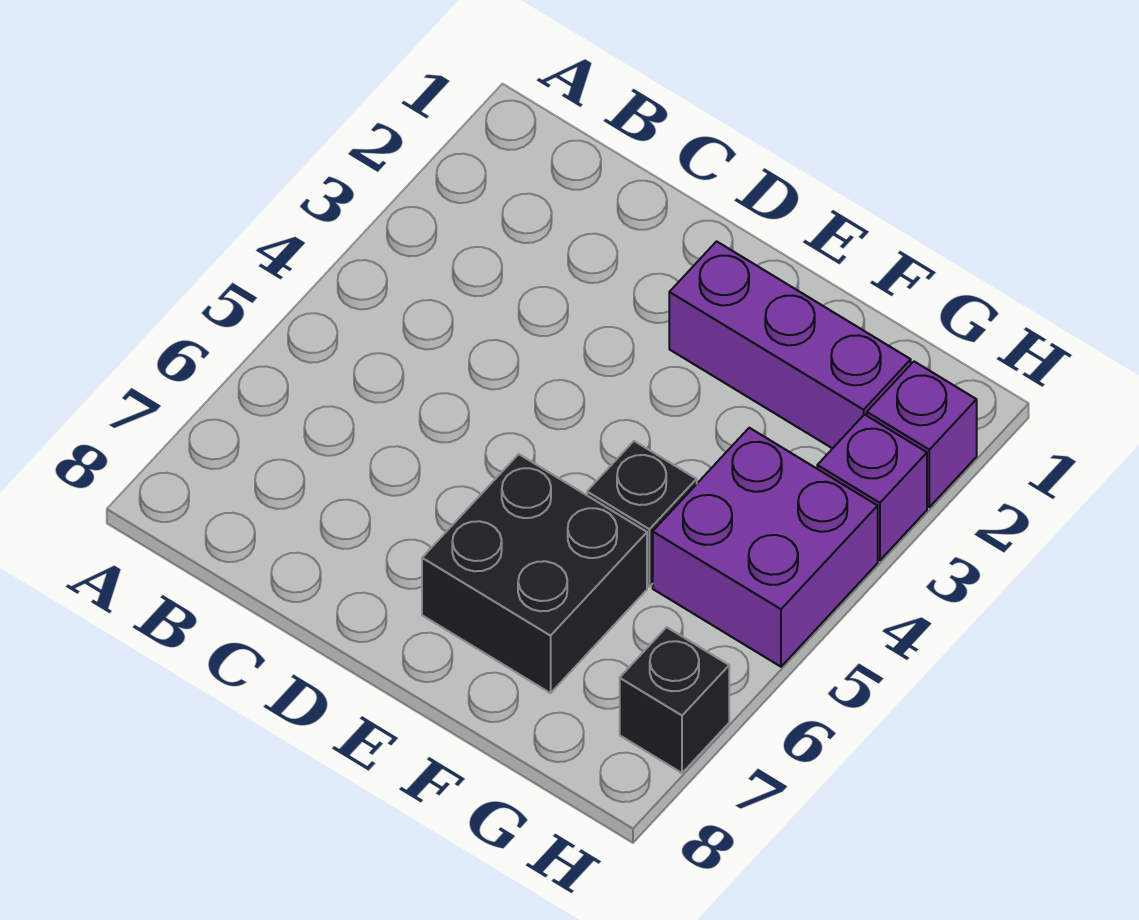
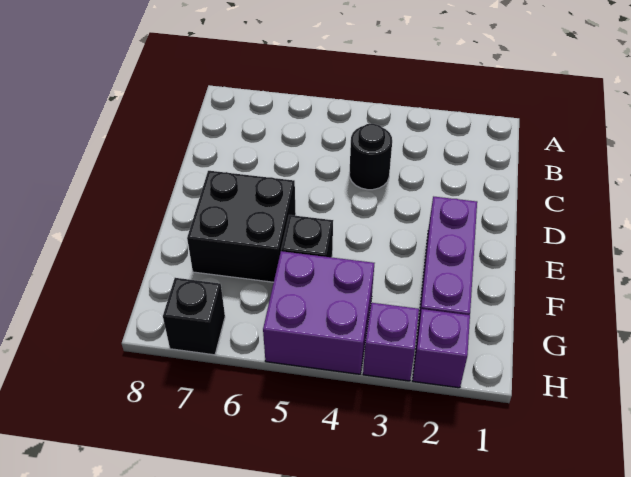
none -> black 1x1 round brick [349,124,392,190]

